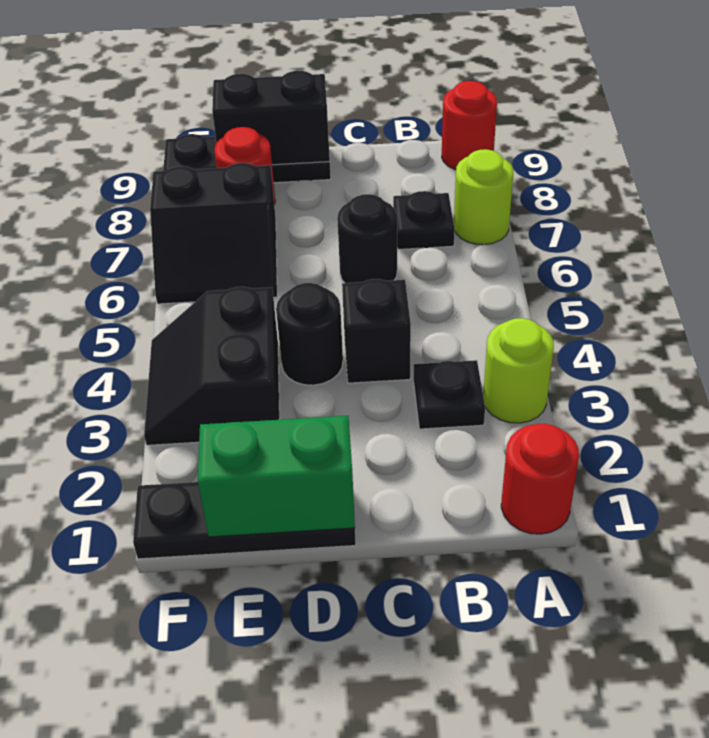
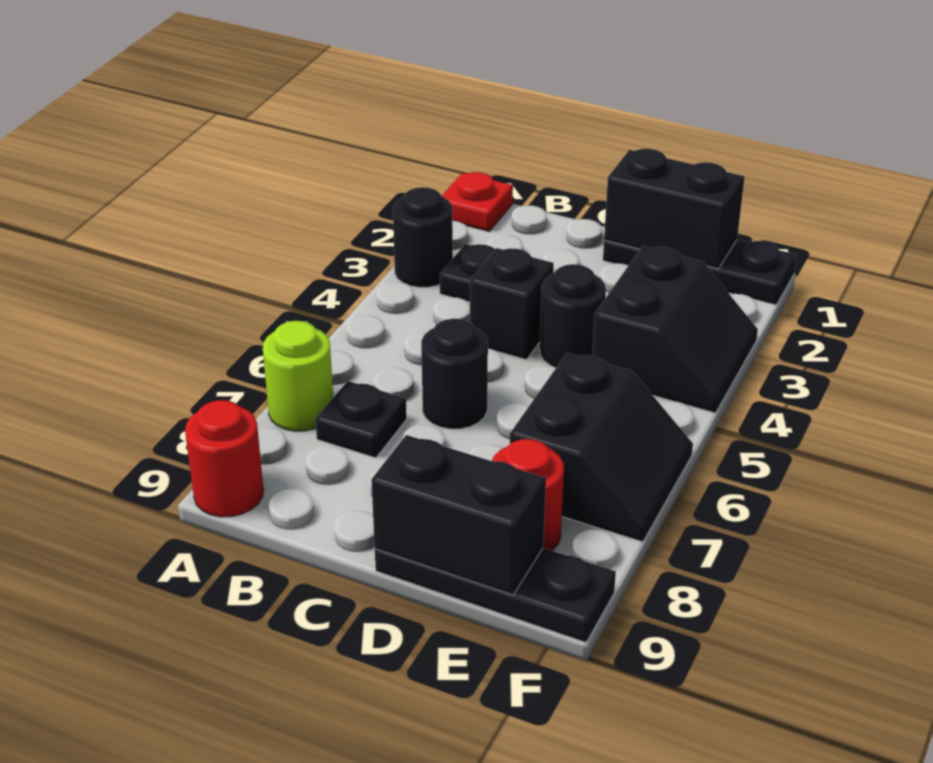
red 1x1 round brick [501,424,579,534] -> red 1x1 plate [442,172,513,231]
lime 1x1 round brick [483,318,554,423] -> black 1x1 round brick [393,187,453,287]
green 1x2 brick [198,416,355,537] -> black 1x2 brick [604,149,745,269]
black 2x2 slope [150,163,277,304] -> black 2x2 slope turned to [510,353,693,542]

